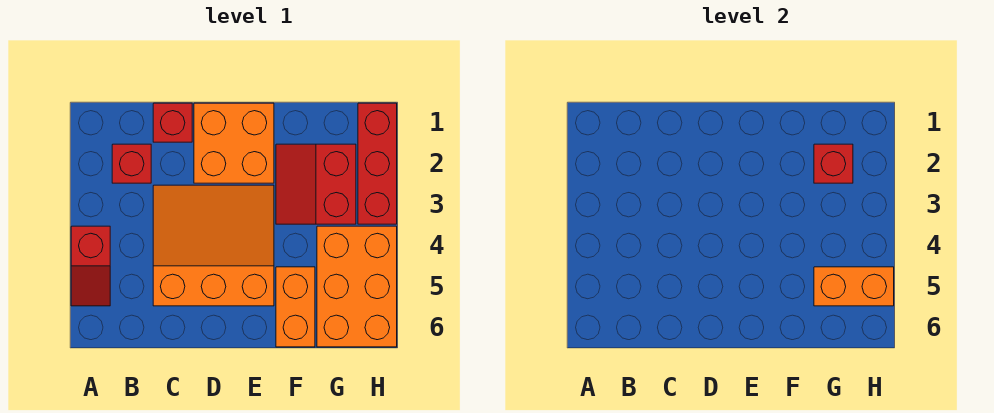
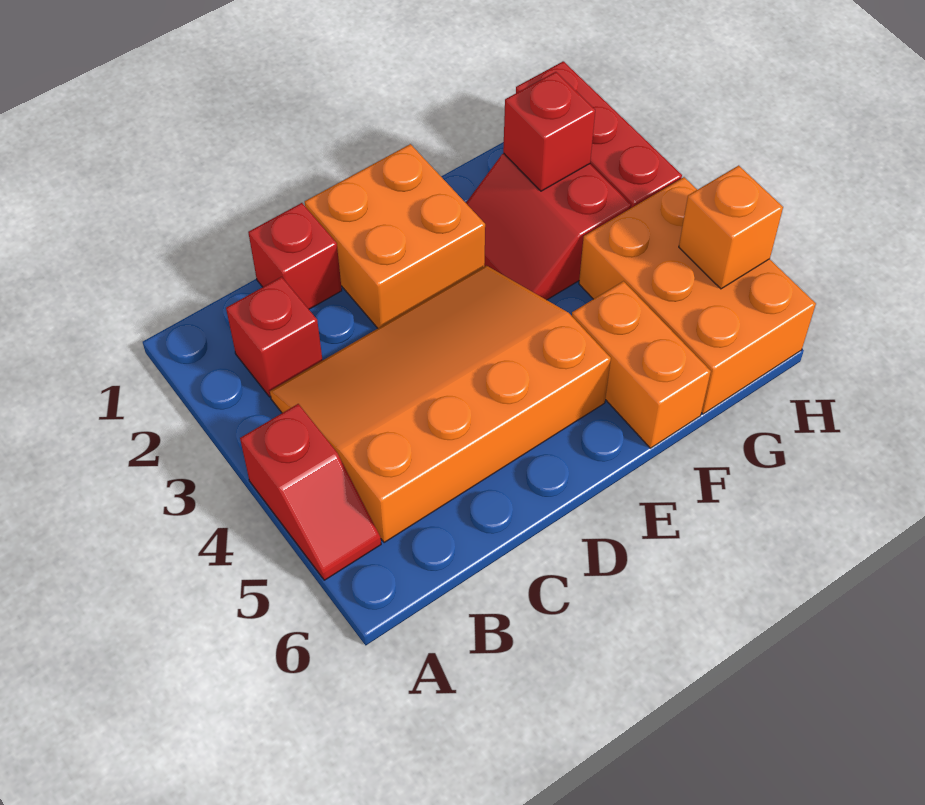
orange 3x3 slope [153,185,274,306] -> orange 3x4 slope [270,265,611,543]
orange 1x2 brick [814,267,894,306] -> orange 1x1 brick [679,165,783,289]

